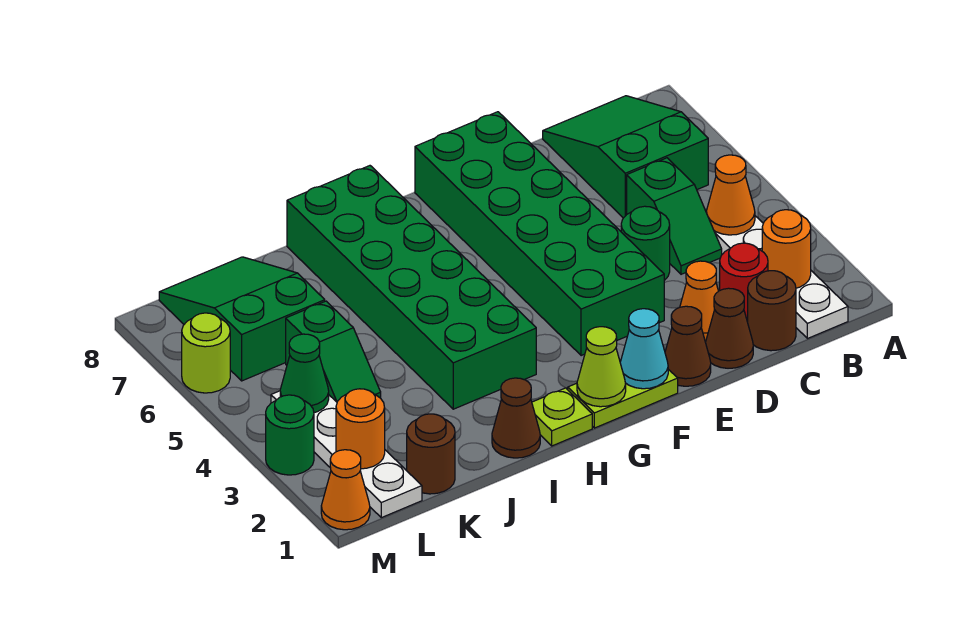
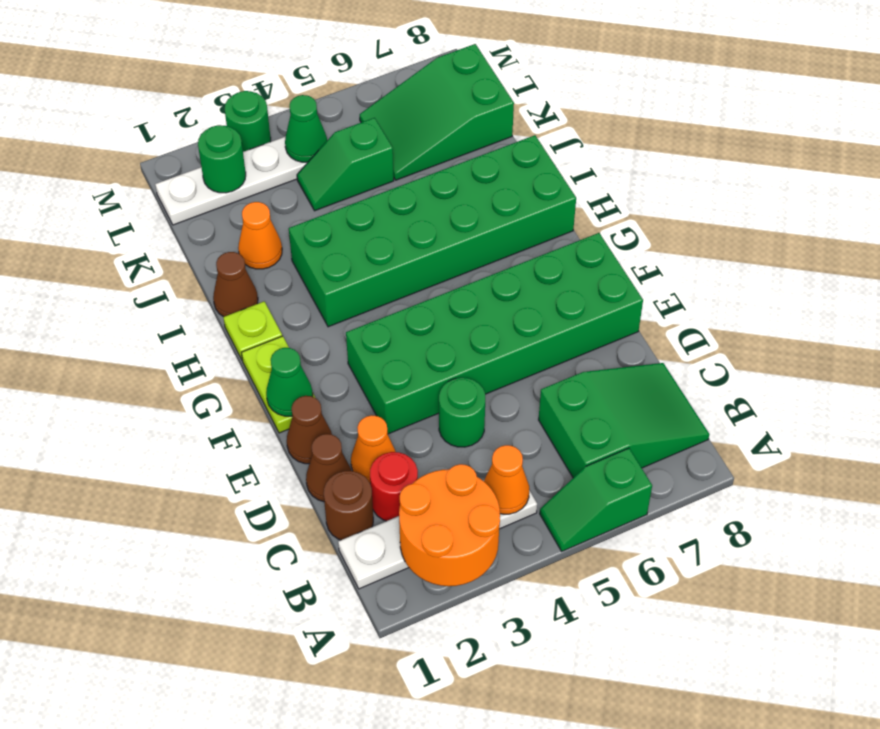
orange 1x1 round brick [762,210,811,288] -> orange 2x2 round brick [399,464,500,586]
green 1x2 slope [627,158,722,274] -> green 1x2 slope moved to [540,448,652,551]
cyan 1x1 cone [620,309,668,389] -> green 1x1 cone [266,348,313,416]
lime 1x1 cone [577,327,626,407] -> none
brown 1x1 round brick [407,414,455,494] -> none
green 2x3 slope [159,257,325,381] -> green 2x3 slope turned to [360,44,514,180]
orange 1x1 round brick [336,389,385,469] -> green 1x1 round brick [198,125,246,193]
orange 1x1 cone [321,450,370,530] -> orange 1x1 cone moved to [238,202,282,269]
lime 1x1 round brick [182,313,230,393] -> none

